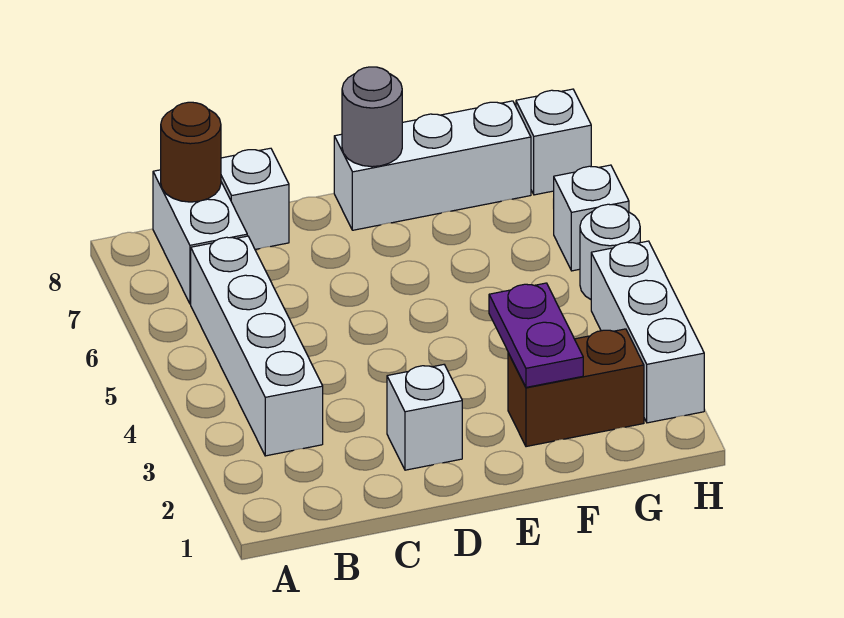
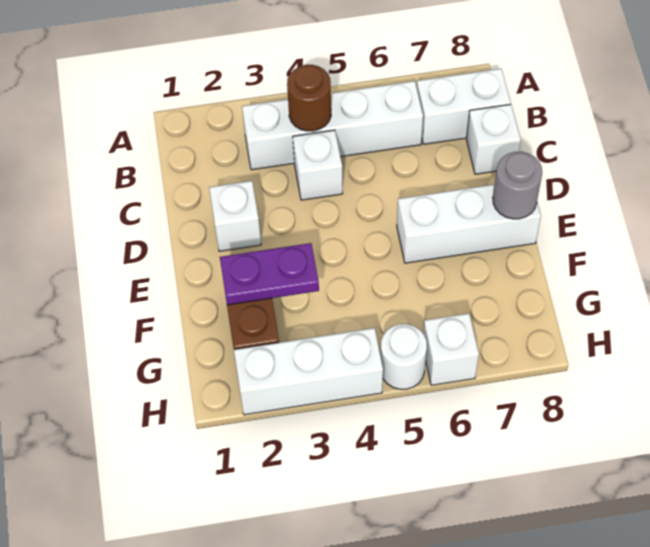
brown 1x1 round brick [161,102,221,202] -> brown 1x1 round brick moved to [287,65,331,131]
white 1x3 brick [334,101,531,230] -> white 1x3 brick turned to [397,184,541,263]
white 1x1 brick [516,89,591,195] -> white 1x1 brick moved to [293,130,343,200]

